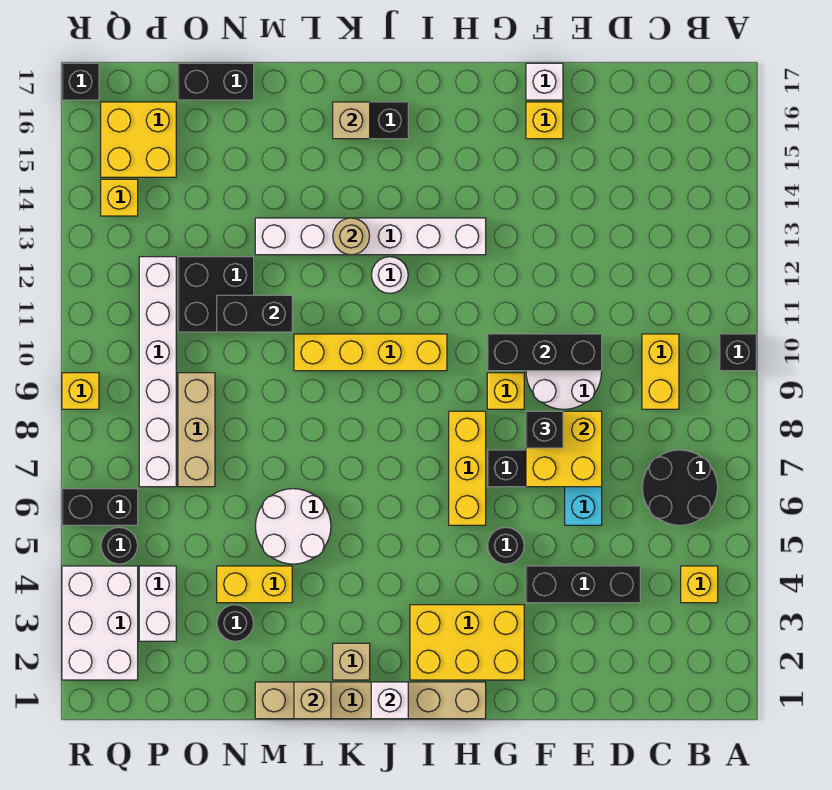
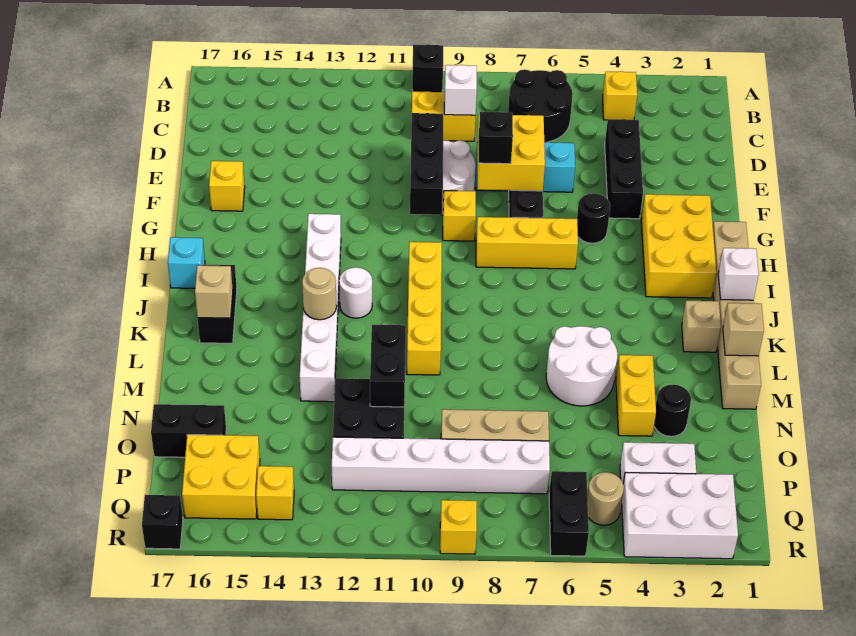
white 1x1 brick [526,63,563,100] -> white 1x1 brick moved to [444,65,477,115]
none -> cyan 1x1 brick [168,237,205,288]
black 1x2 brick [178,63,254,100] -> black 1x2 brick turned to [151,404,226,457]
black 1x1 round brick [101,527,138,564] -> tan 1x1 round brick [587,472,624,525]

